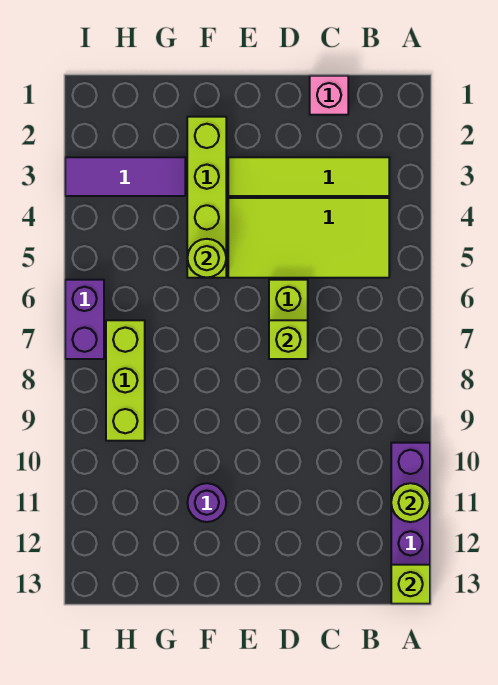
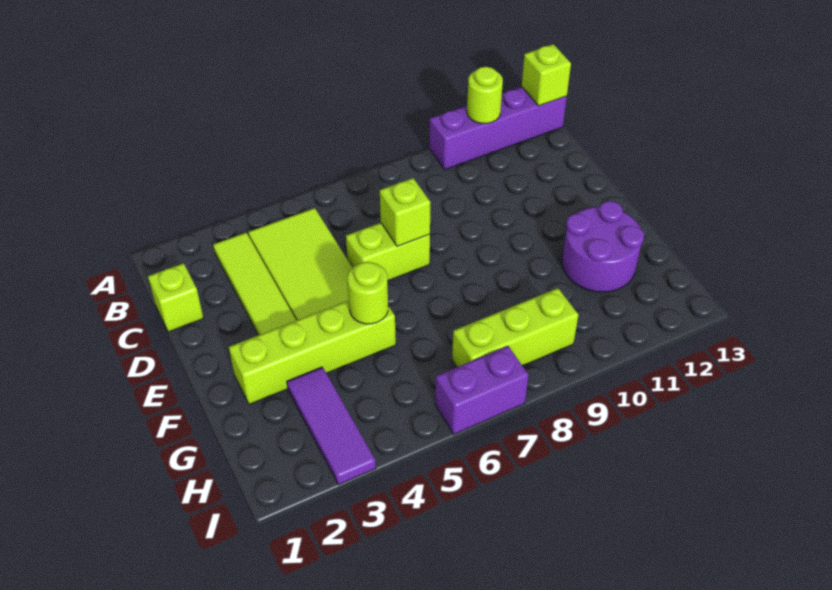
pink 1x1 brick [310,76,348,115] -> lime 1x1 brick [148,263,203,332]
purple 1x1 round brick [187,483,226,522] -> purple 2x2 round brick [562,201,644,292]

